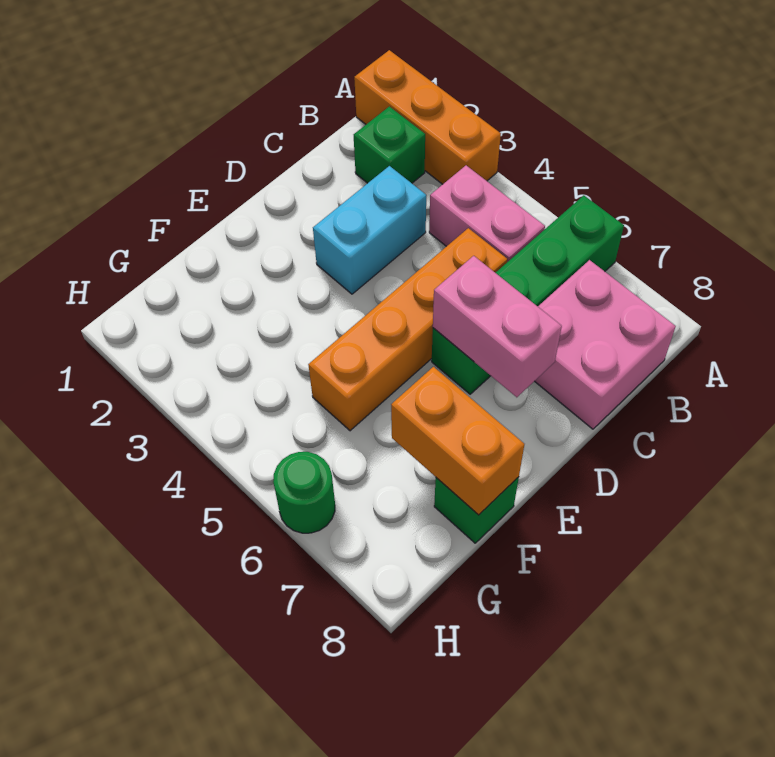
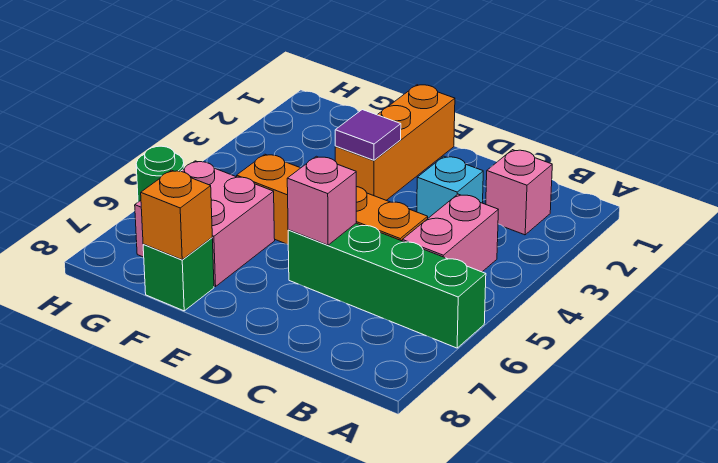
orange 1x3 brick [354,50,501,184] -> orange 1x3 brick moved to [335,85,455,200]
green 1x1 brick [354,106,425,183] -> pink 1x1 brick [486,150,552,235]
pink 2x2 brick [535,260,676,429] -> pink 2x2 brick moved to [135,161,275,287]
cyan 1x2 brick [313,166,426,294] -> cyan 1x1 brick [417,156,483,218]
pink 1x2 brick [433,256,562,397] -> pink 1x1 brick [287,156,356,245]
none -> purple 1x1 tile [335,110,401,160]
orange 1x2 brick [391,367,524,515] -> orange 1x1 brick [141,170,212,260]

